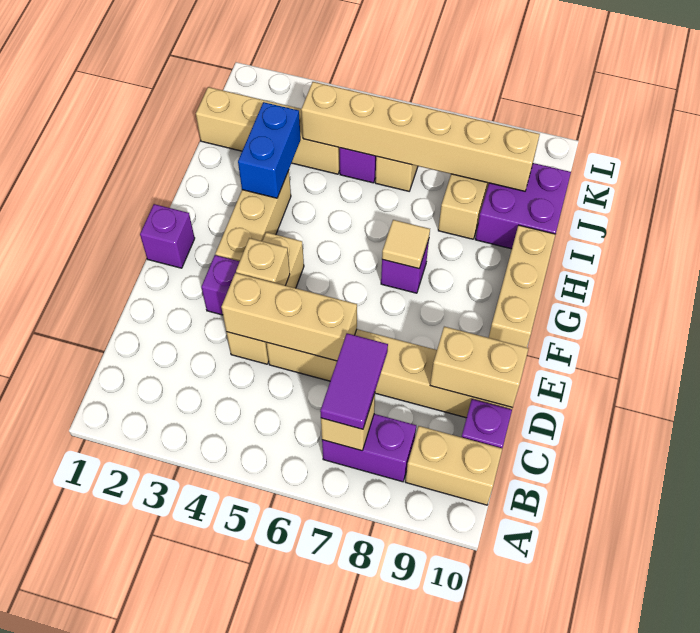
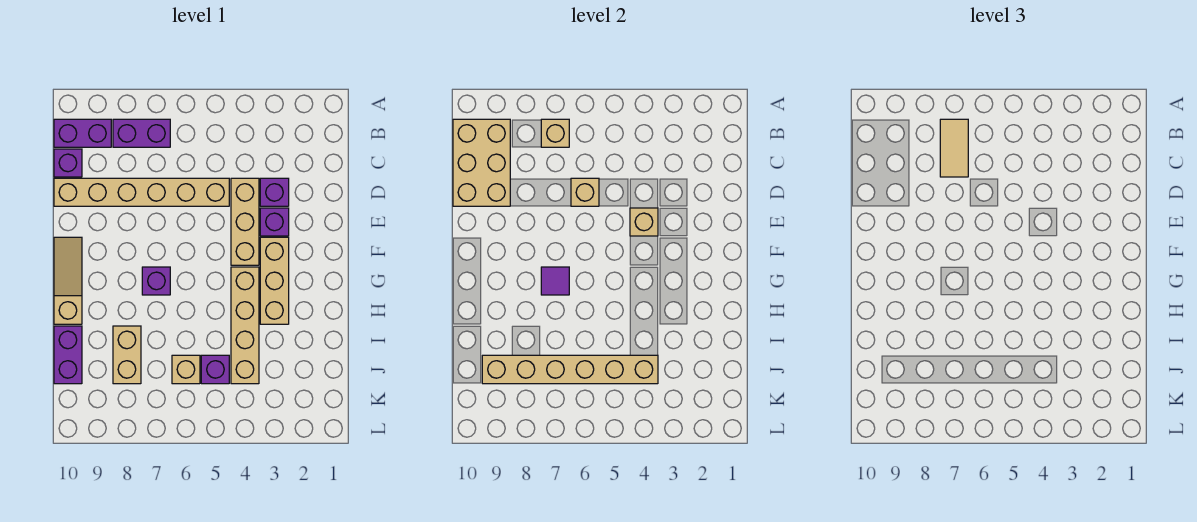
purple 1x2 tile [320,333,388,429] -> tan 1x2 tile [940,119,968,177]
tan 1x2 brick [405,426,502,505] -> purple 1x2 brick [54,119,111,147]
tan 1x3 brick [221,273,357,361] -> tan 1x1 brick [571,178,599,206]
tan 1x2 brick [430,327,529,407] -> tan 2x3 brick [453,119,510,206]
purple 1x1 brick [140,204,195,268] -> purple 1x1 brick moved to [260,178,289,206]
tan 1x3 brick [489,225,556,348] -> tan 1x3 slope [54,237,82,324]
tan 1x1 tile [382,220,430,269] -> purple 1x1 tile [541,267,569,295]
blue 1x2 brick [238,102,301,198] -> none
purple 2x2 brick [475,163,571,249] -> purple 1x2 brick [54,326,82,384]
tan 1x4 brick [196,87,340,174] -> tan 1x4 brick turned to [231,267,259,384]

